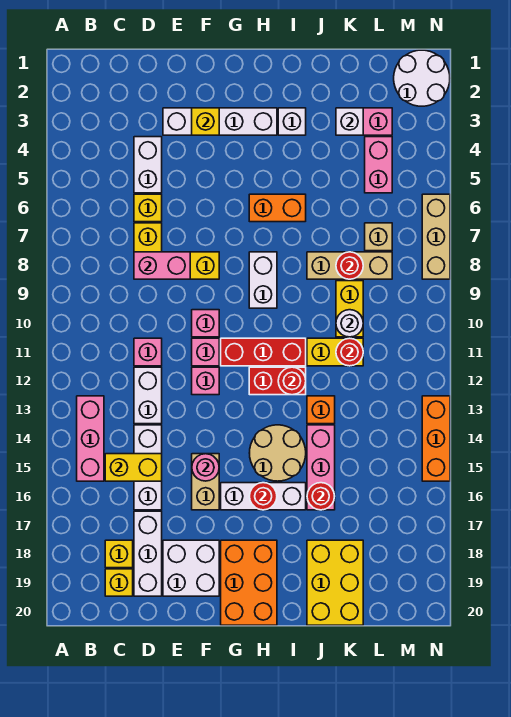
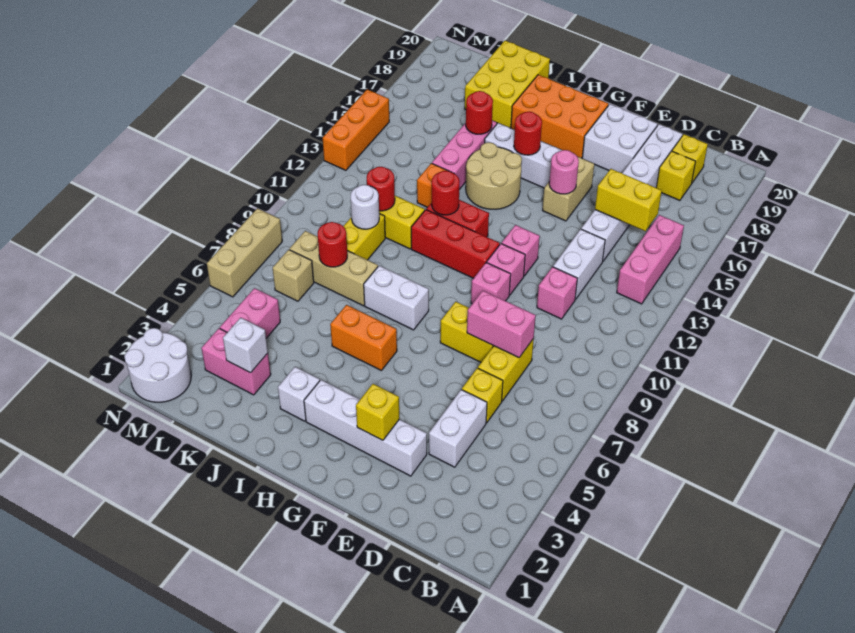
orange 2x3 brick [221,540,277,625] -> orange 2x3 brick turned to [511,75,608,158]
white 1x2 brick [249,252,277,308] -> white 1x2 brick turned to [364,266,429,330]

